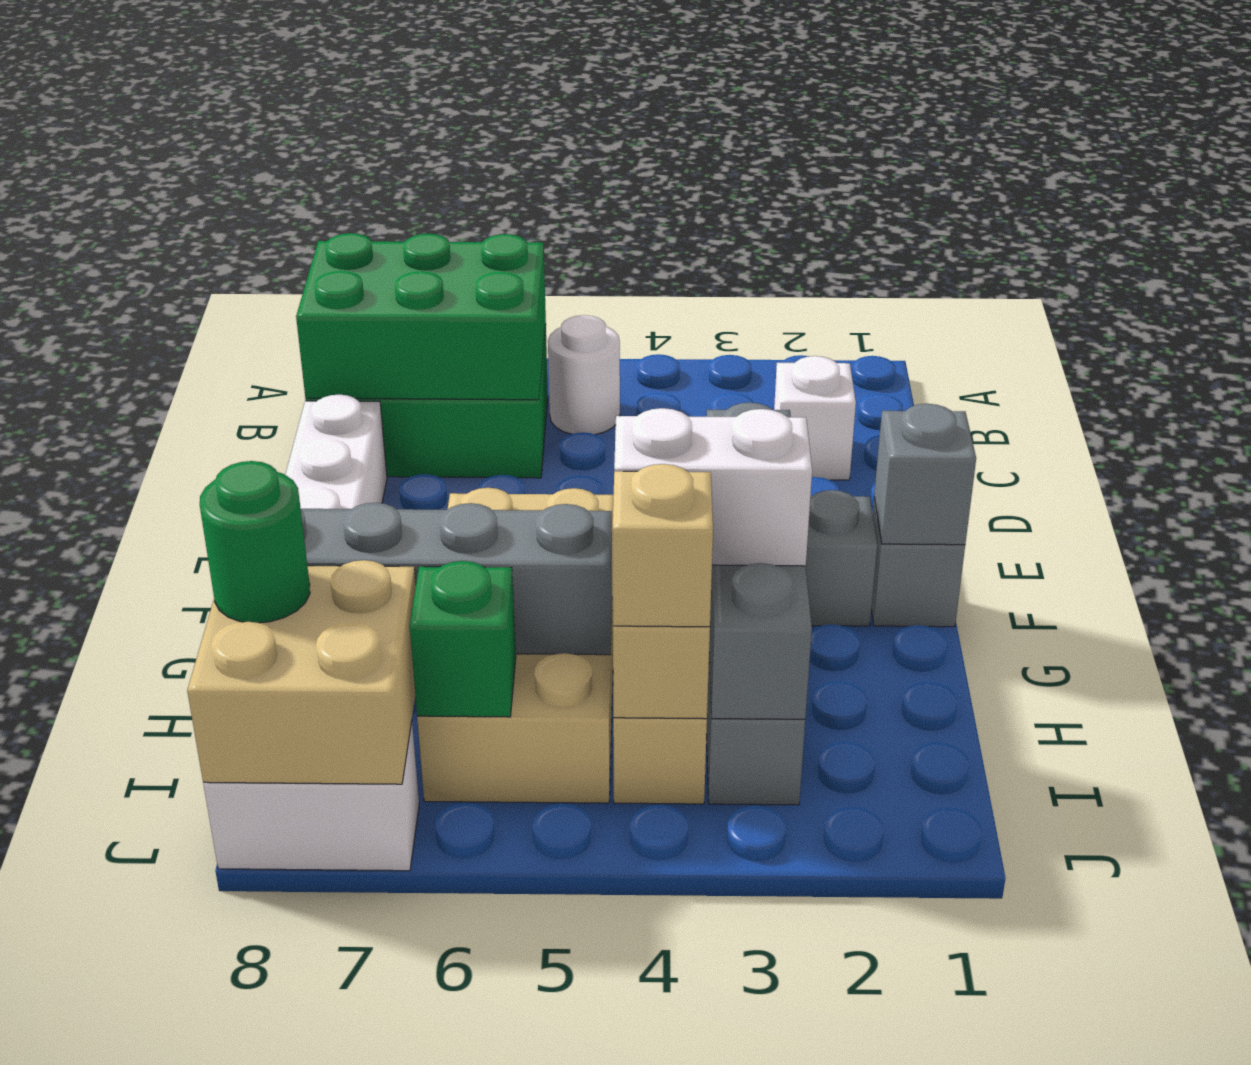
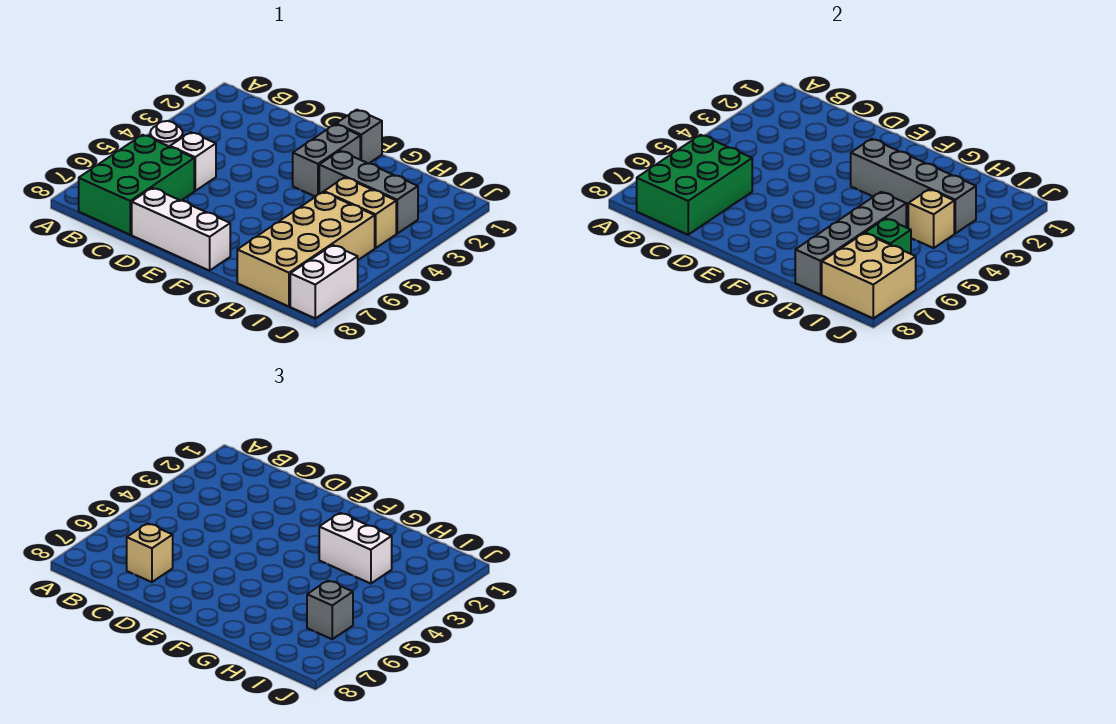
white 1x1 brick [774,356,856,480] -> white 1x1 brick moved to [170,132,216,191]
grey 1x1 brick [874,404,976,545] -> grey 1x1 brick moved to [307,581,353,639]
tan 2x4 brick [417,488,613,803] -> tan 2x4 brick turned to [237,192,375,306]
white 1x2 brick [614,408,812,566] -> white 1x2 brick turned to [319,513,392,584]
tan 1x1 brick [612,464,713,627] -> tan 1x1 brick moved to [127,523,173,582]
green 1x1 round brick [200,461,310,623] -> none

